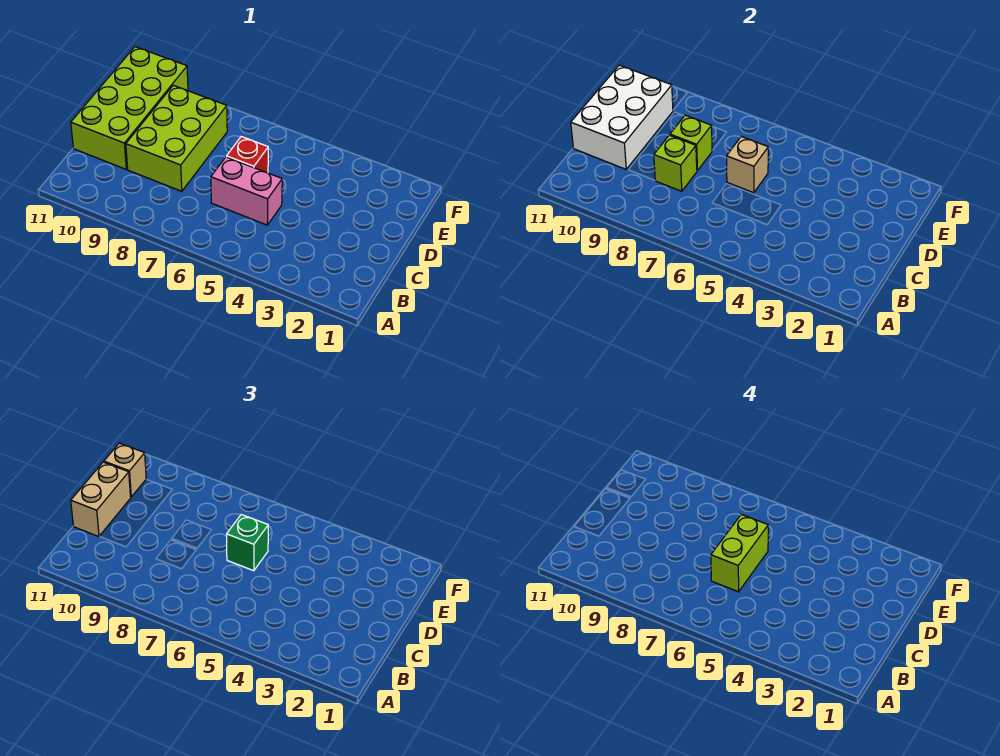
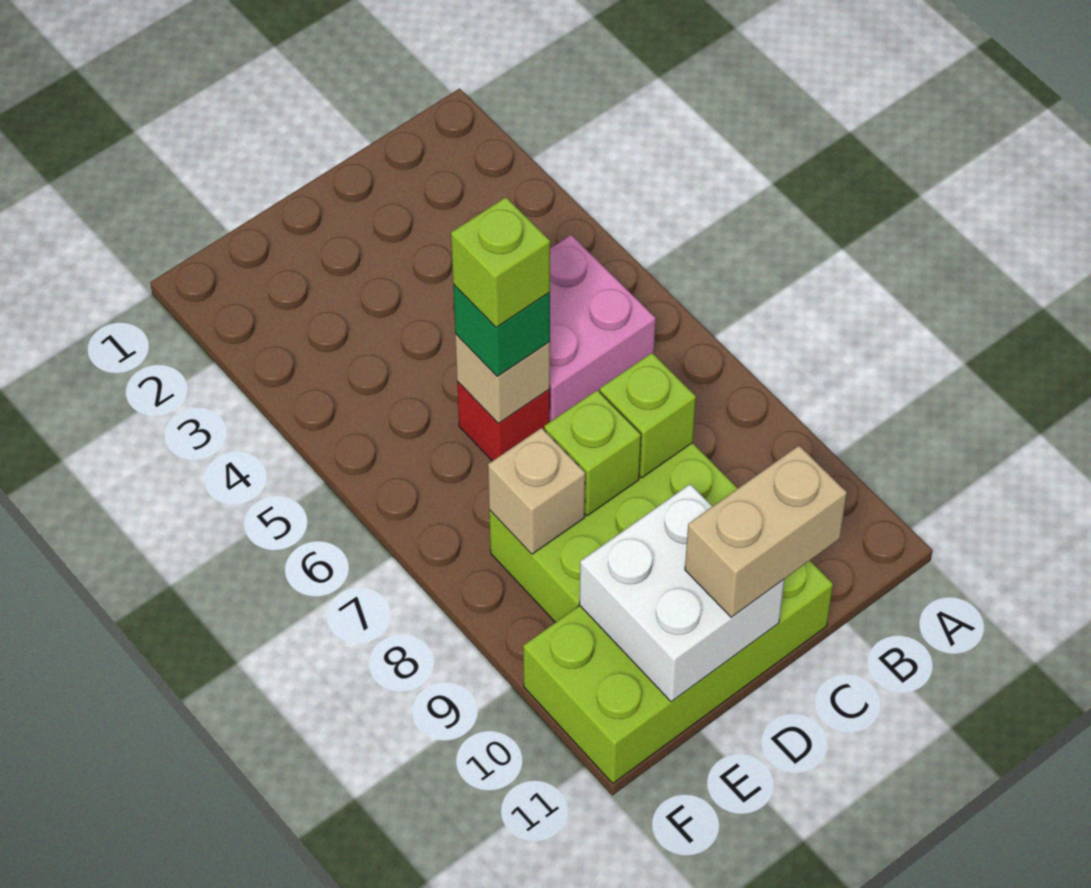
pink 1x2 brick [211,157,282,225] -> pink 2x2 brick [550,235,656,422]
lime 1x2 brick [711,515,768,592] -> lime 1x1 brick [451,197,550,327]
white 2x3 brick [571,65,673,169] -> white 2x2 brick [580,484,784,702]
tan 1x1 brick [104,443,146,497] -> tan 1x1 brick moved to [488,428,585,554]

